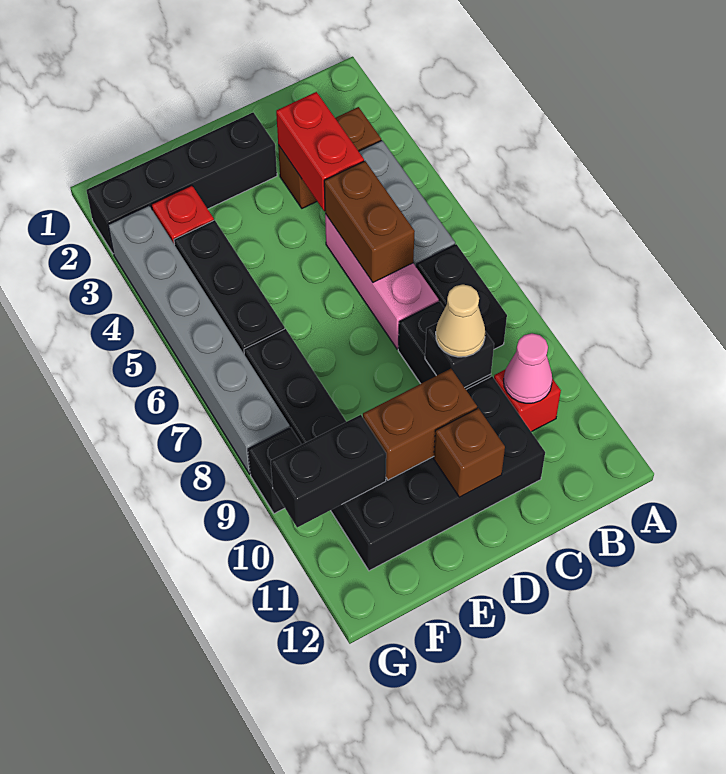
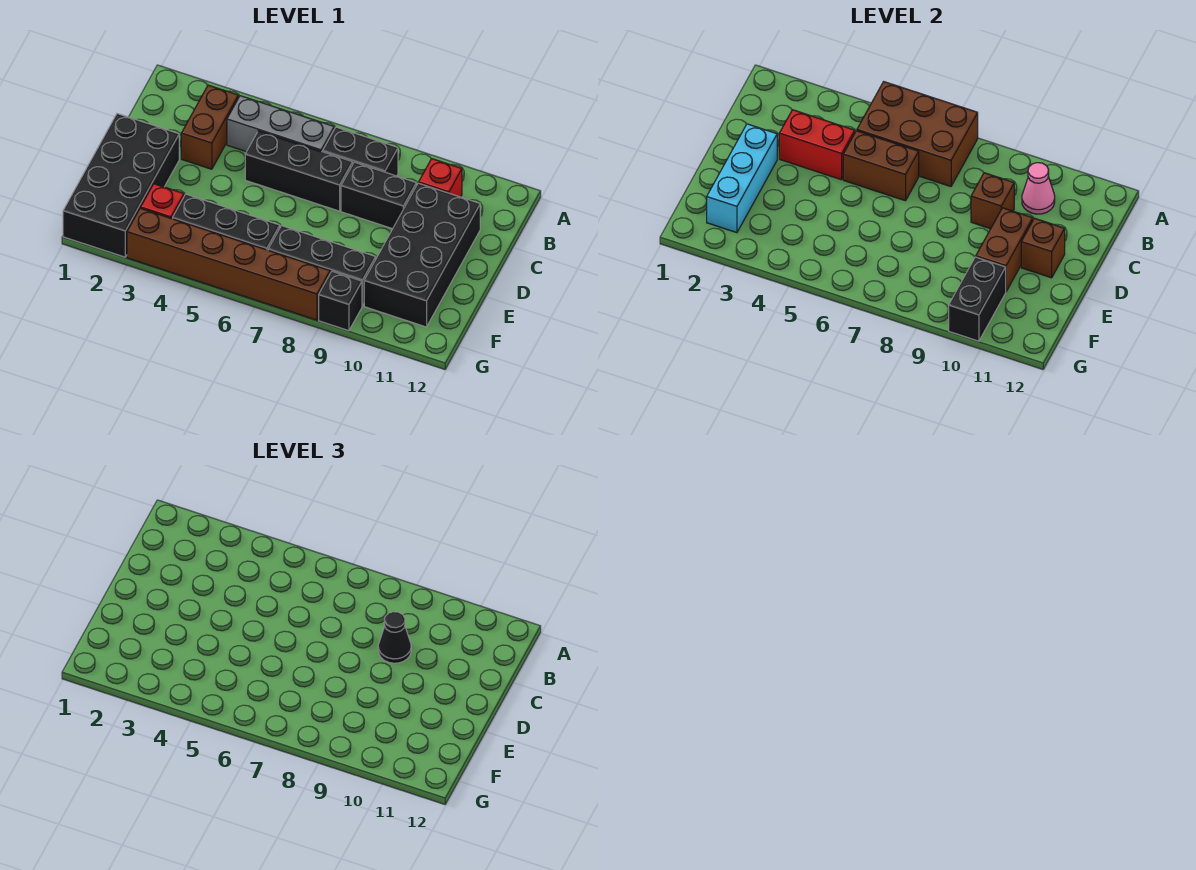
none -> brown 2x3 brick [857,82,978,186]
pink 1x3 brick [325,214,439,349] -> black 1x3 brick [245,131,353,211]
black 1x1 brick [425,323,494,388] -> brown 1x1 brick [971,173,1014,229]
tan 1x1 cone [436,284,485,357] -> black 1x1 cone [378,612,411,663]
black 1x4 brick [87,113,277,254] -> black 2x4 brick [63,114,179,257]
none -> cyan 1x3 brick [707,124,777,233]
grey 1x6 brick [108,206,290,474] -> brown 1x6 brick [127,208,330,320]

